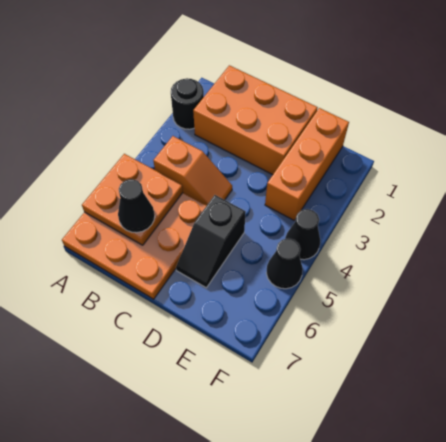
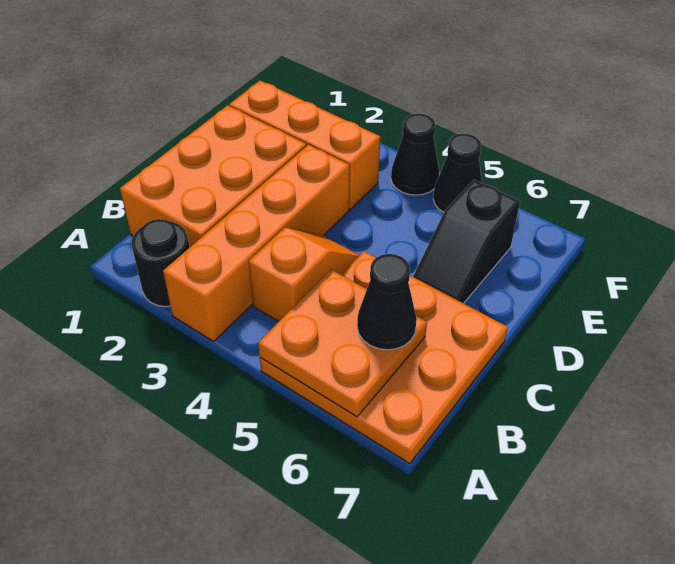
none -> orange 1x4 brick [163,145,350,341]
black 1x2 slope [176,195,246,288] -> black 1x2 slope turned to [413,180,520,303]

